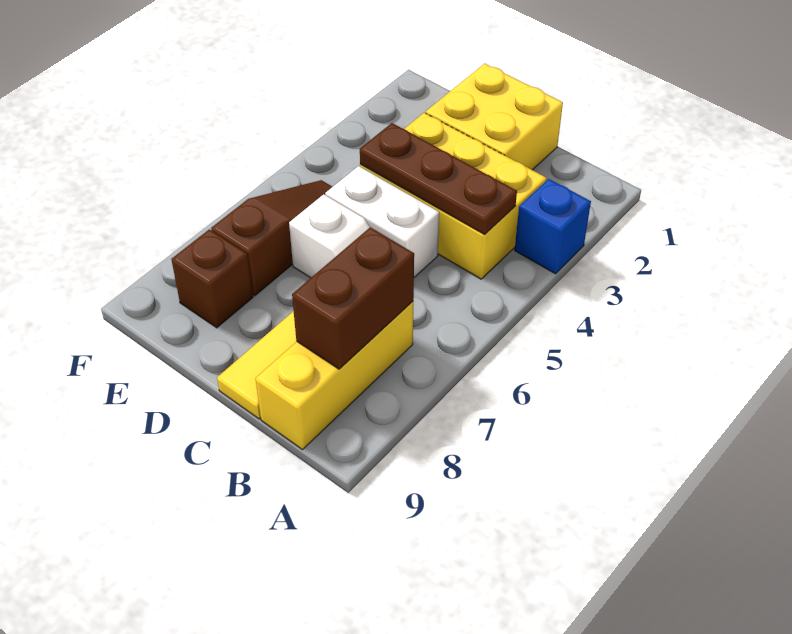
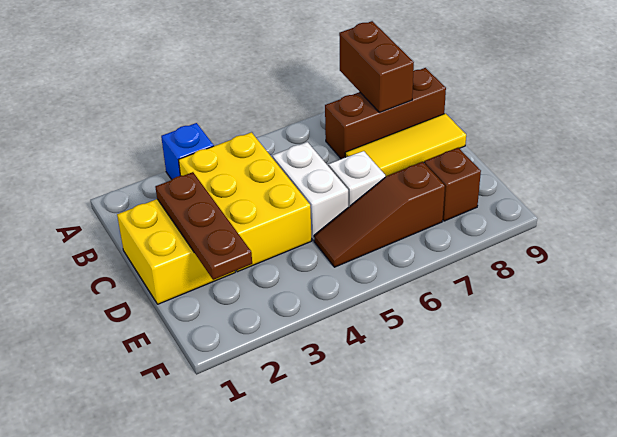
brown 1x3 plate [360,123,517,234] -> brown 1x3 plate moved to [155,172,252,280]
yellow 1x3 brick [255,302,413,450] -> brown 1x3 brick [325,68,446,159]
brown 1x2 brick [292,227,414,369] -> brown 1x2 brick turned to [339,21,414,112]

